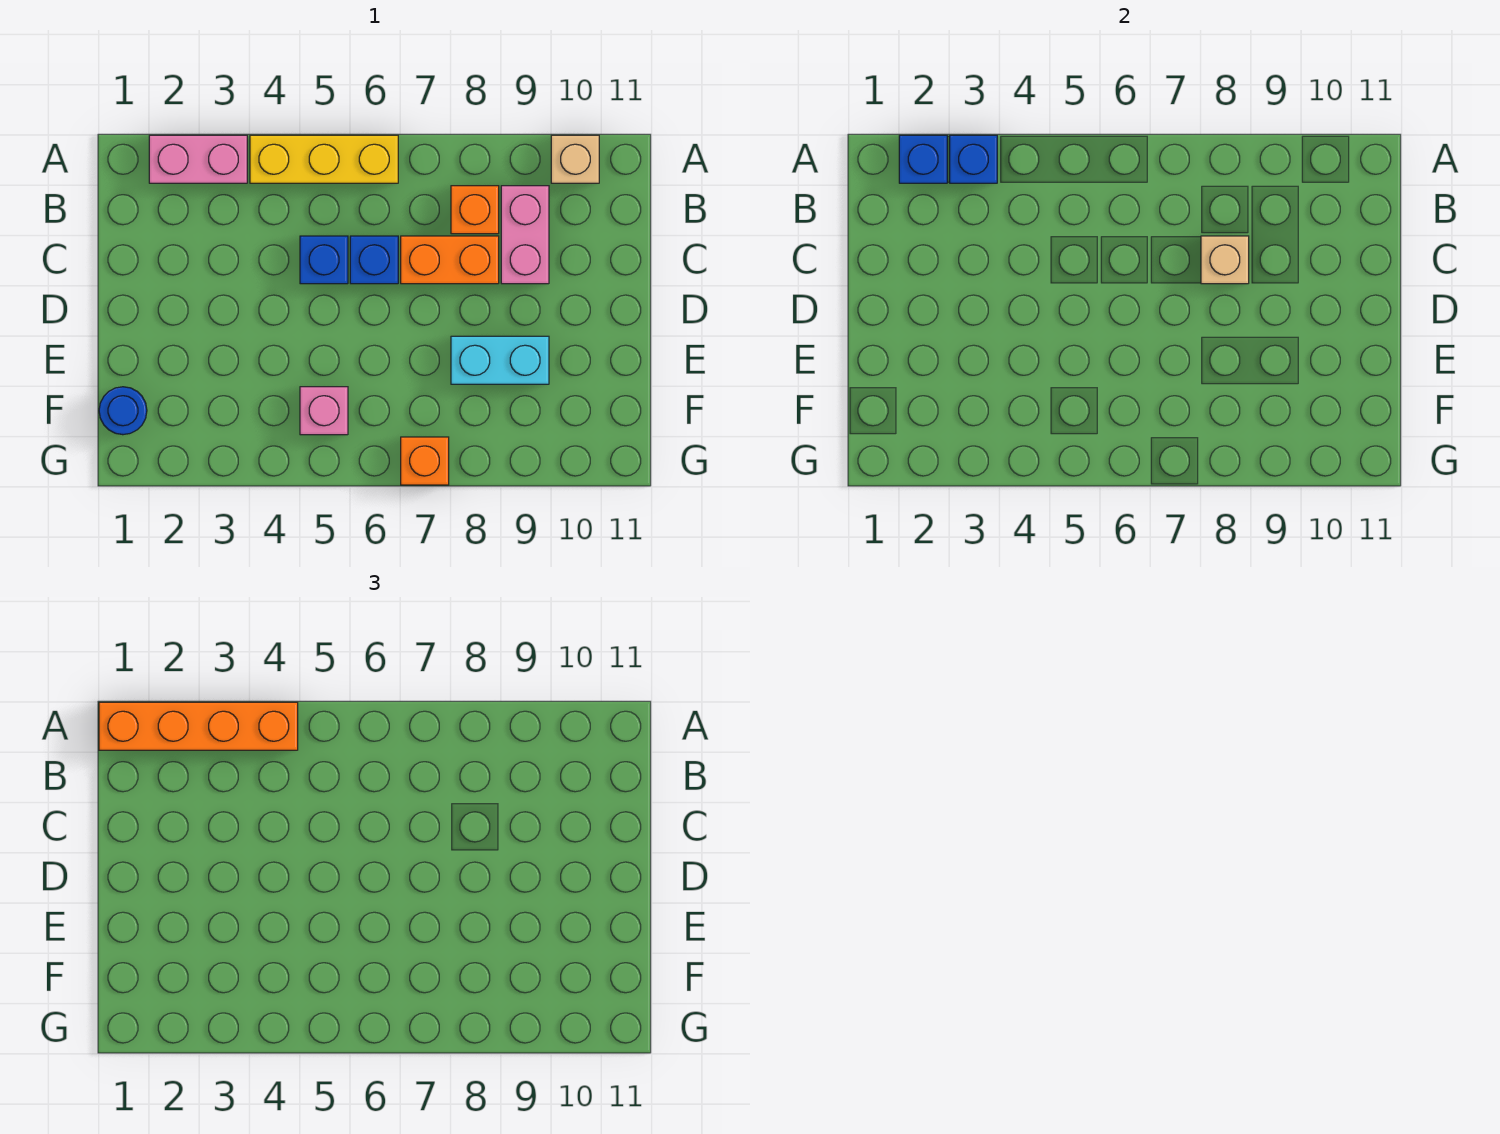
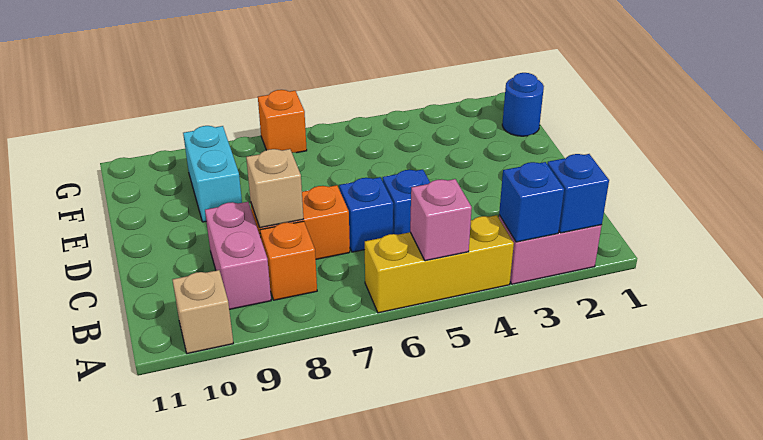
orange 1x4 brick [99,702,298,750] -> none
cyan 1x2 brick [451,336,549,384] -> cyan 1x2 brick turned to [183,126,242,222]
pink 1x1 brick [300,387,348,435] -> pink 1x1 brick moved to [410,179,472,261]

